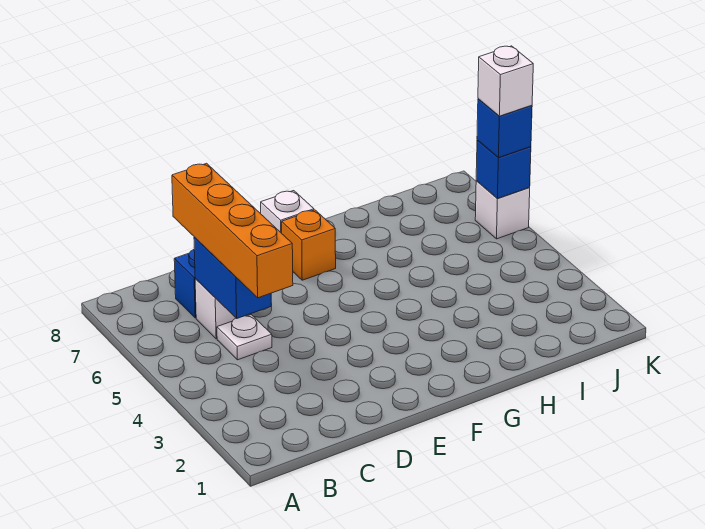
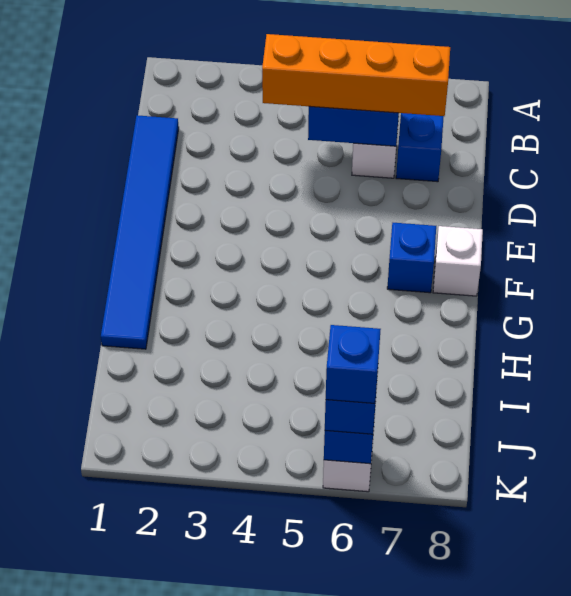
none -> blue 1x6 tile [101,115,179,349]
white 1x1 plate [217,315,272,360] -> none
orange 1x1 brick [282,210,336,280] -> blue 1x1 brick [387,223,436,293]
white 1x1 brick [478,46,533,116] -> blue 1x1 brick [326,325,381,404]

